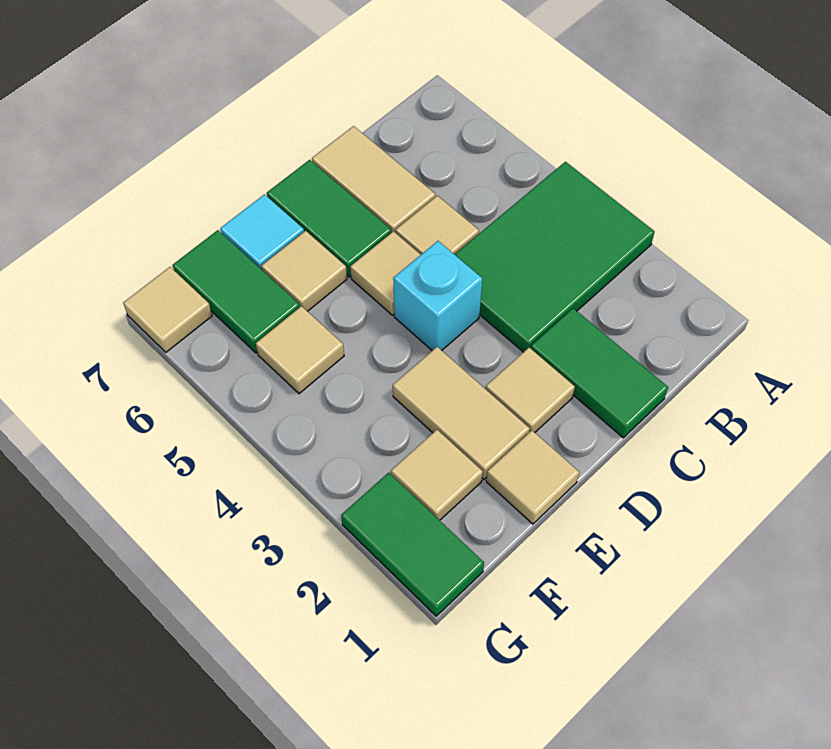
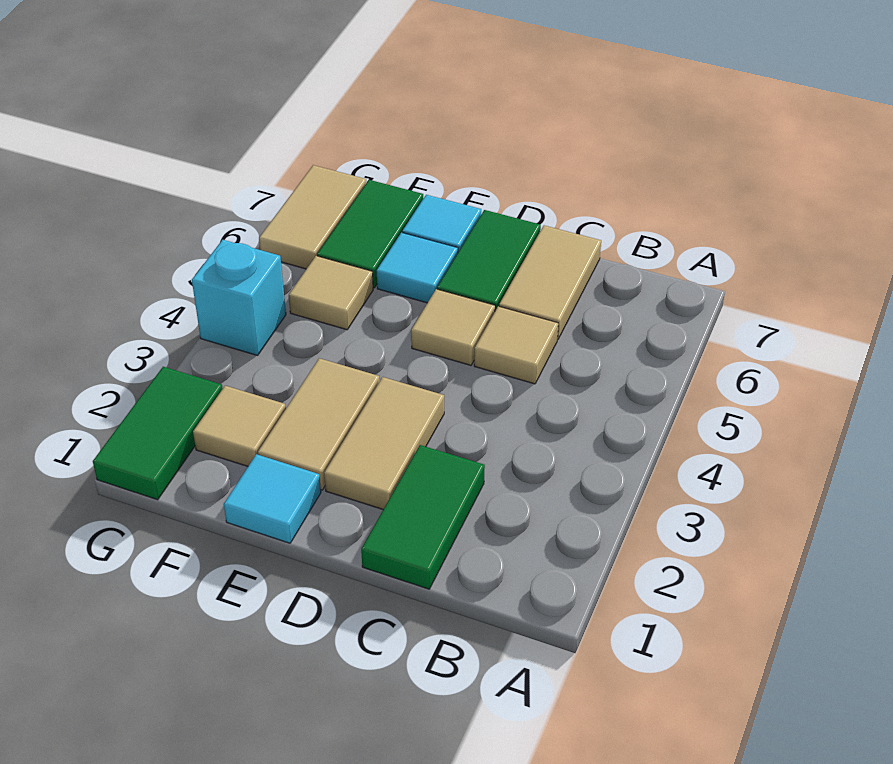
green 2x3 tile [454,162,655,352] -> none
tan 1x1 tile [486,348,575,432] -> tan 1x2 tile [324,377,444,509]
cyan 1x1 brick [393,241,482,351] -> cyan 1x1 brick moved to [192,240,286,356]
tan 1x1 tile [486,431,579,524] -> cyan 1x1 tile [224,454,321,543]
tan 1x1 tile [262,231,347,311] -> cyan 1x1 tile [377,233,458,303]
tan 1x1 tile [123,267,212,352] -> tan 1x2 tile [259,165,366,269]

